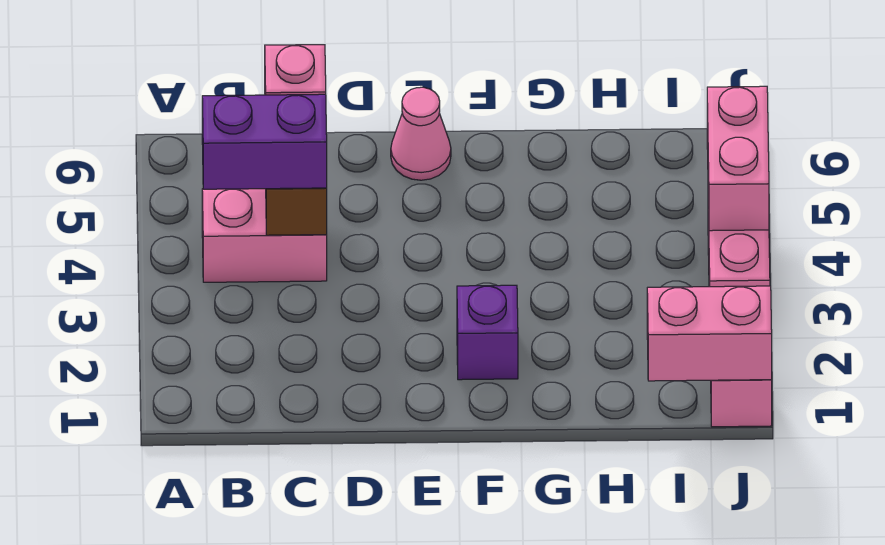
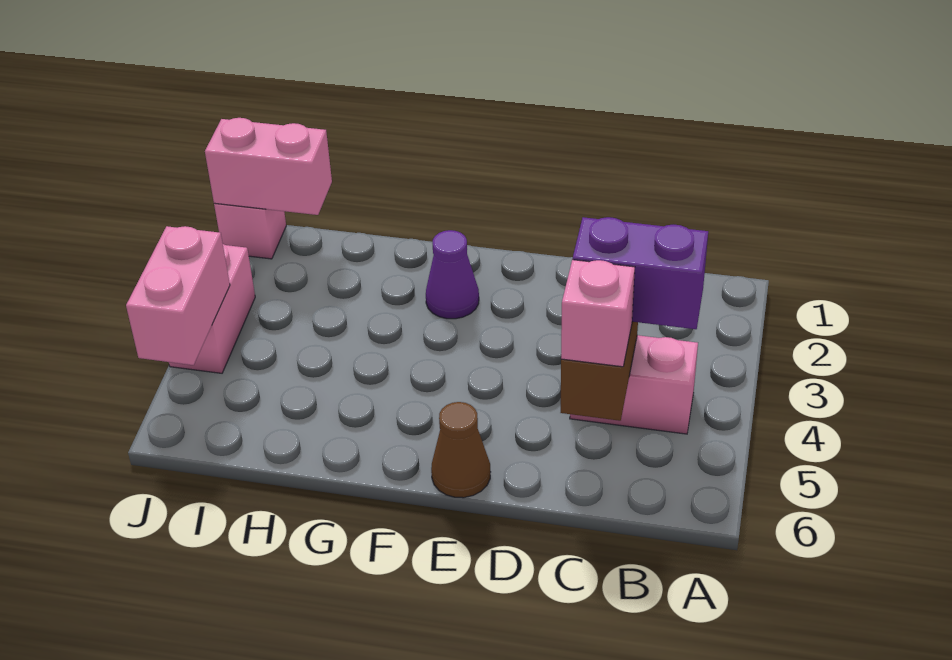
pink 1x1 cone [391,87,451,180] -> brown 1x1 cone [431,402,490,498]
purple 1x1 brick [457,285,518,380] -> purple 1x1 cone [426,230,479,319]

